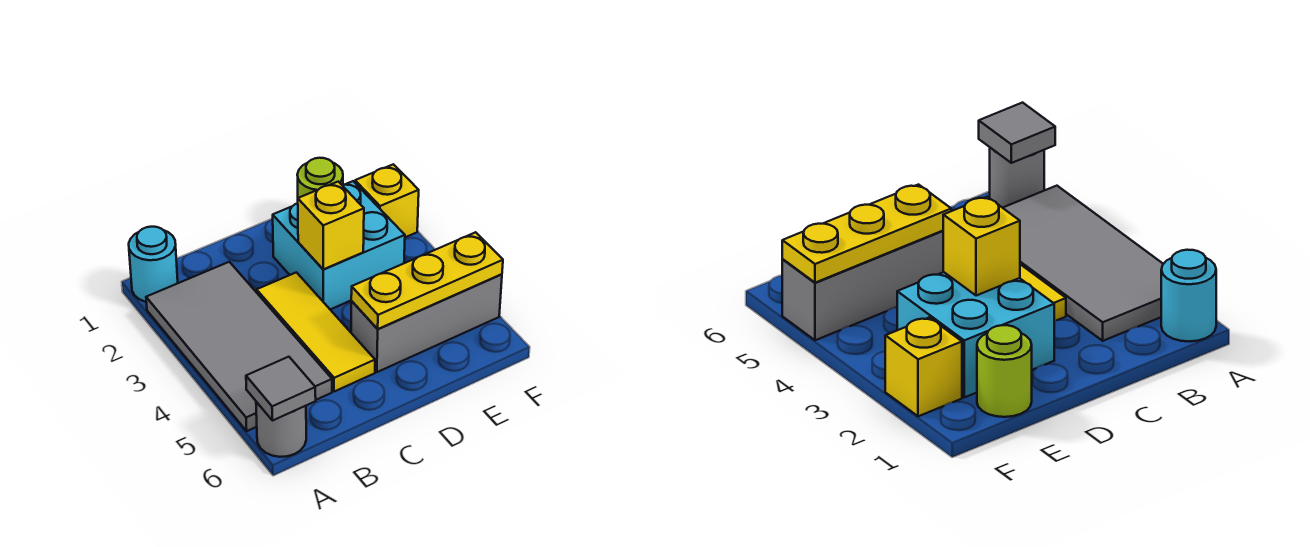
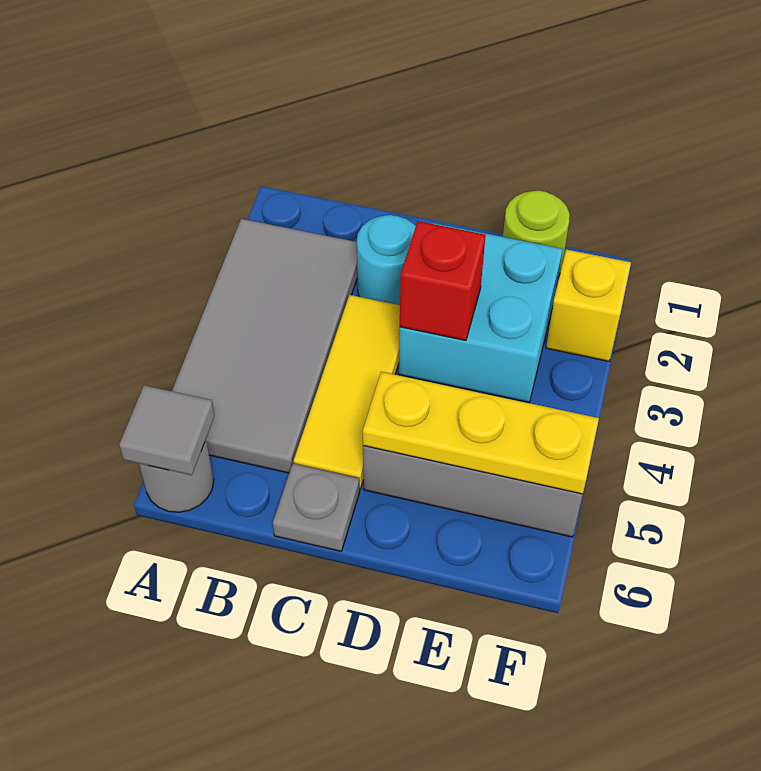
cyan 1x1 round brick [129,227,178,302] -> cyan 1x1 round brick moved to [357,215,416,305]
none -> grey 1x1 plate [273,464,360,551]
yellow 1x1 brick [298,182,364,269] -> red 1x1 brick [400,221,486,341]

